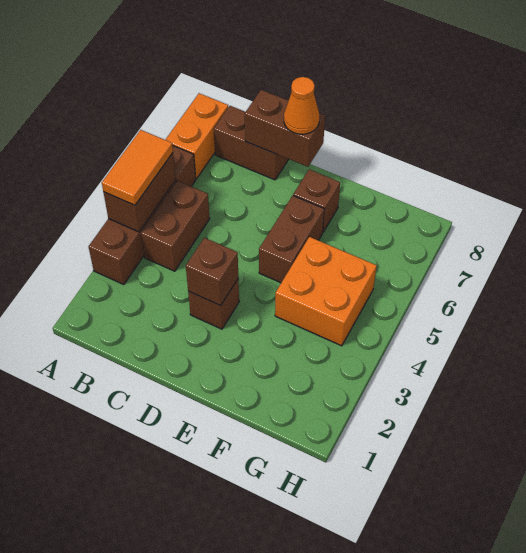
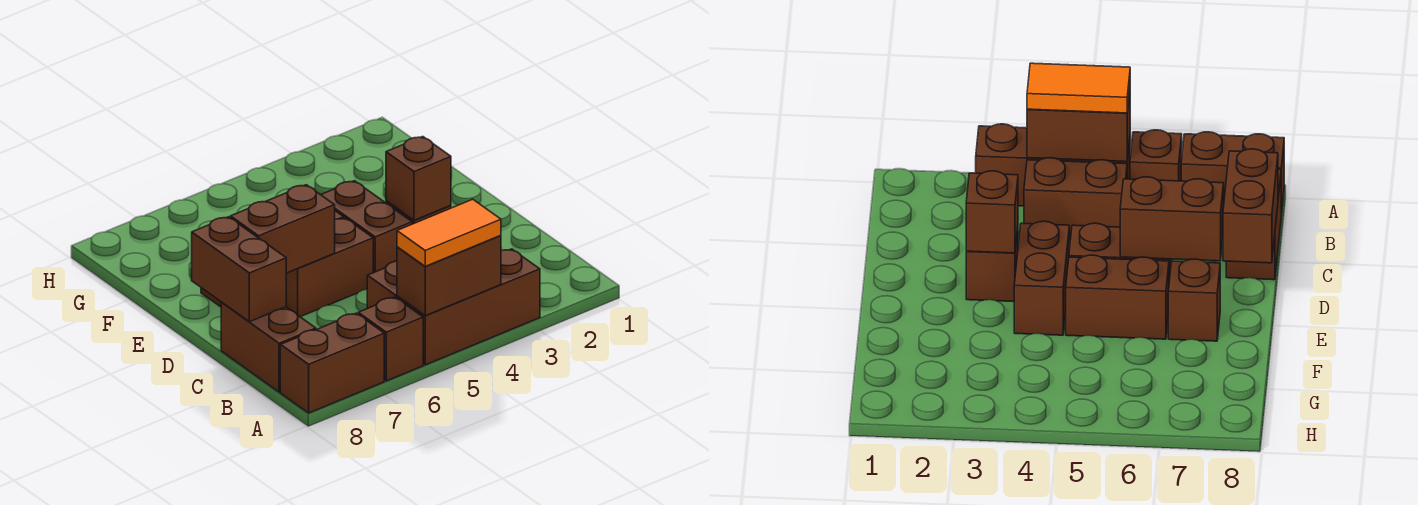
orange 1x2 brick [165,93,228,179] -> brown 1x2 brick [280,313,384,413]
none -> brown 1x2 brick [321,181,412,273]
none -> brown 1x2 brick [286,218,373,317]
none -> brown 1x2 brick [230,185,335,273]
orange 1x1 cone [284,77,319,134] -> none
orange 2x2 brick [275,237,377,346] -> none

